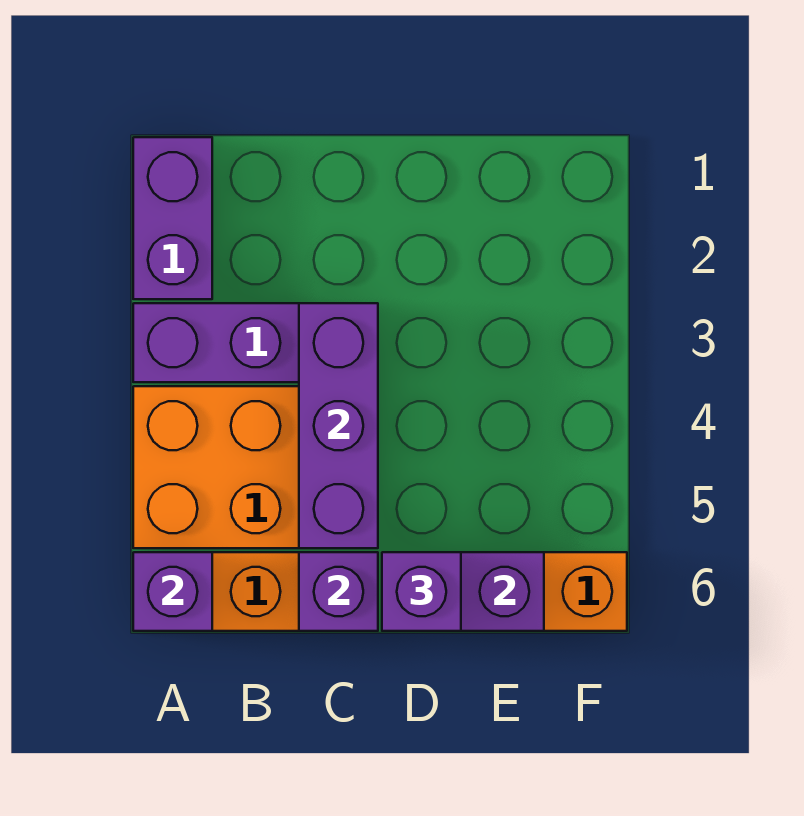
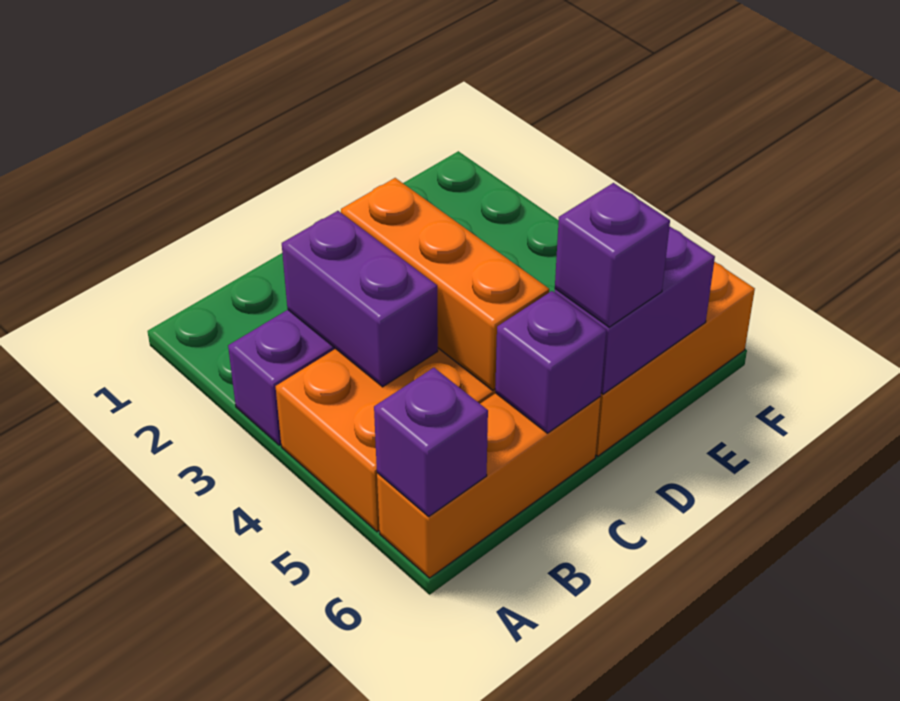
purple 1x2 brick [133,137,212,299] -> purple 1x2 brick moved to [282,211,438,387]
purple 1x3 brick [299,303,378,548] -> orange 1x3 brick [341,178,549,390]

